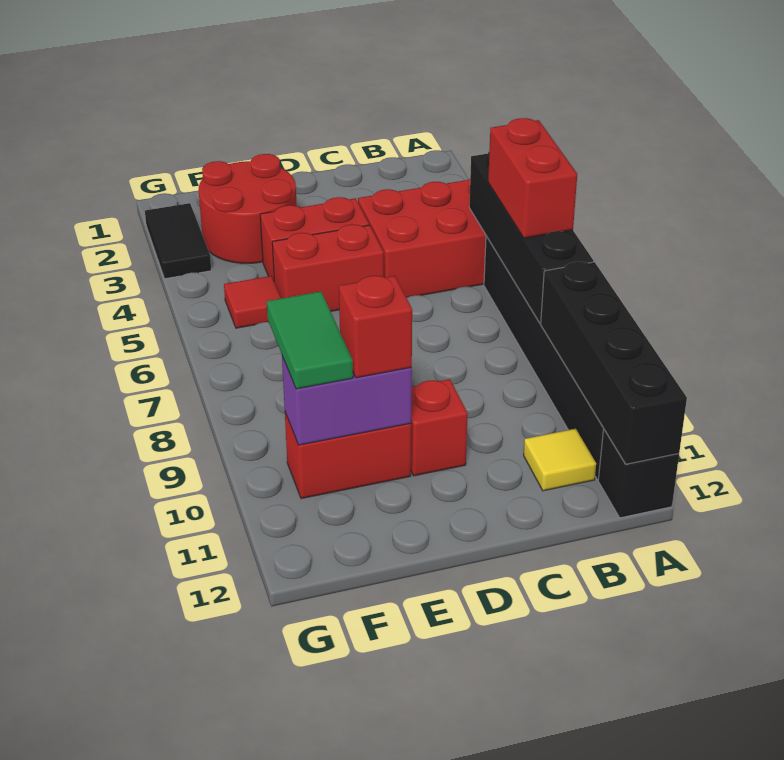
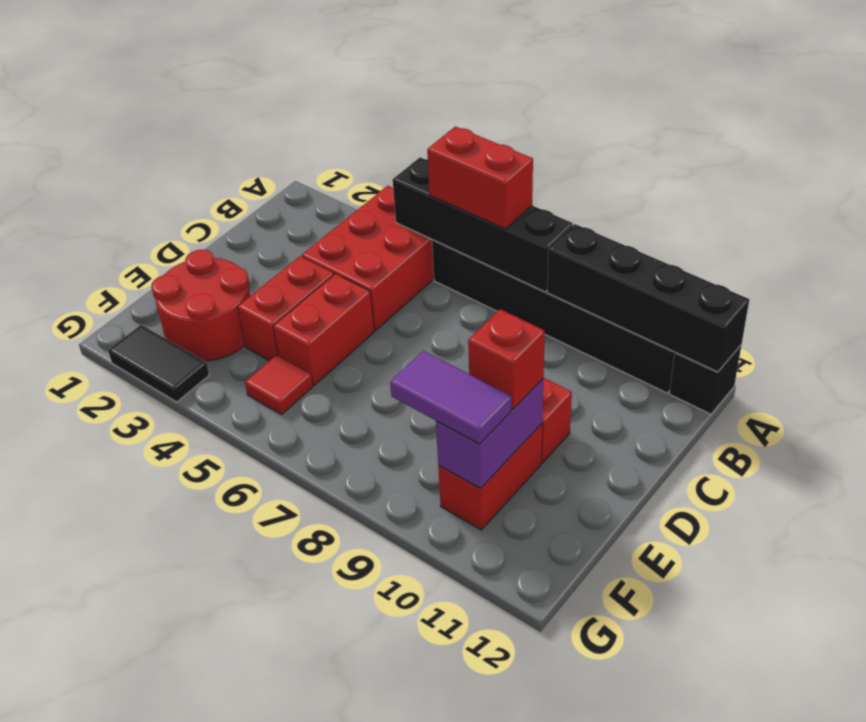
yellow 1x1 tile [524,429,596,491] -> none
green 1x2 tile [267,292,353,389] -> purple 1x2 tile [390,351,512,444]

